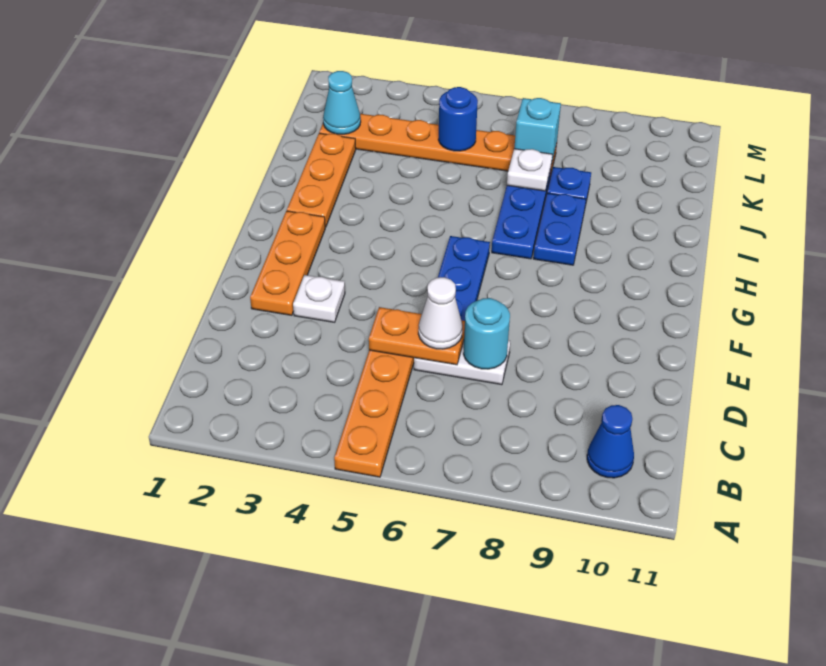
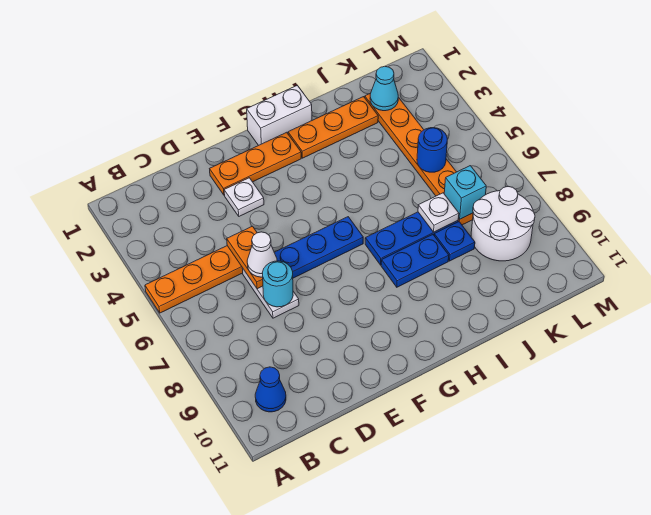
none -> white 1x2 brick [247,86,312,145]
none -> white 2x2 round brick [471,186,535,261]

